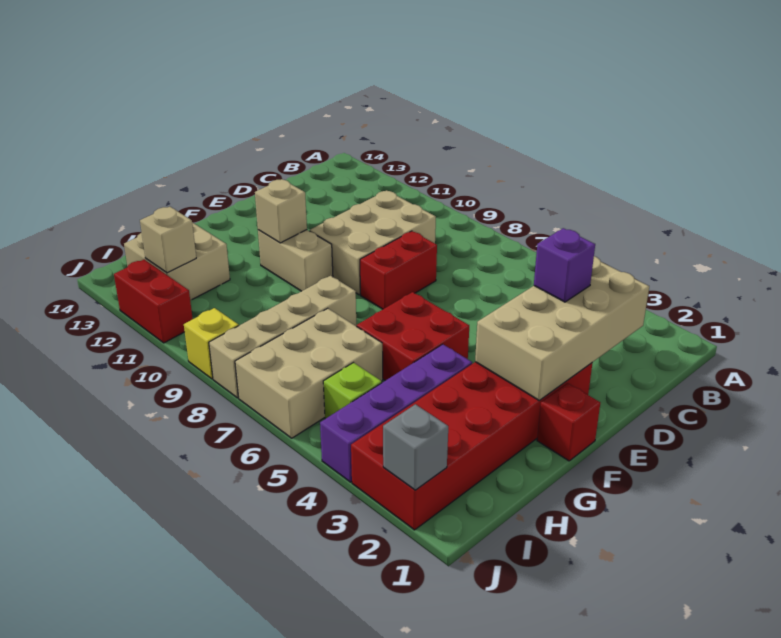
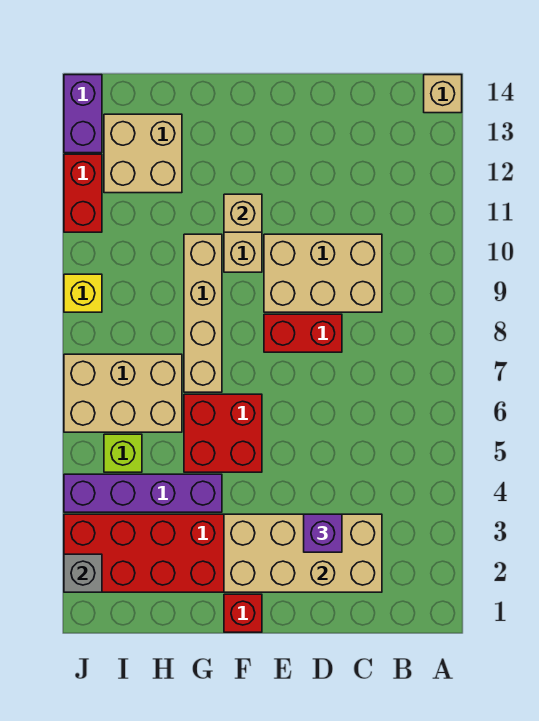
tan 1x4 brick [209,276,356,398] -> tan 1x4 brick turned to [184,234,222,392]
tan 1x1 brick [140,207,196,273] -> tan 1x1 brick moved to [424,75,462,113]
none -> purple 1x2 brick [64,75,102,153]

